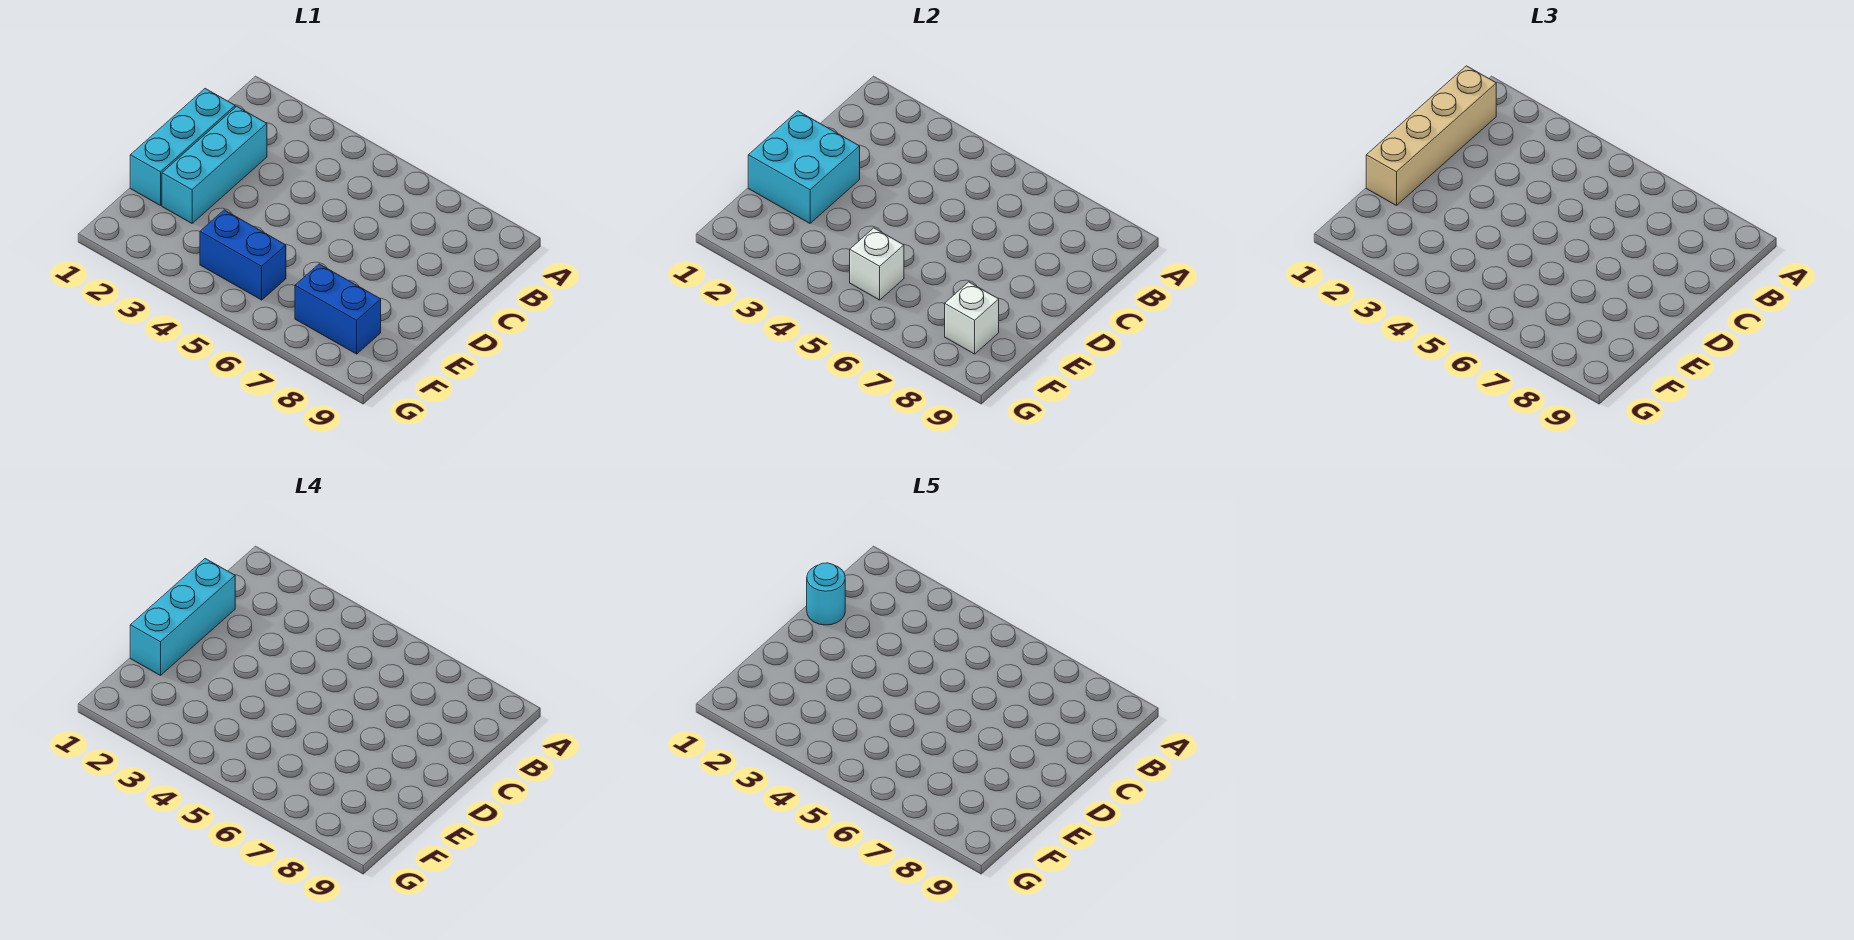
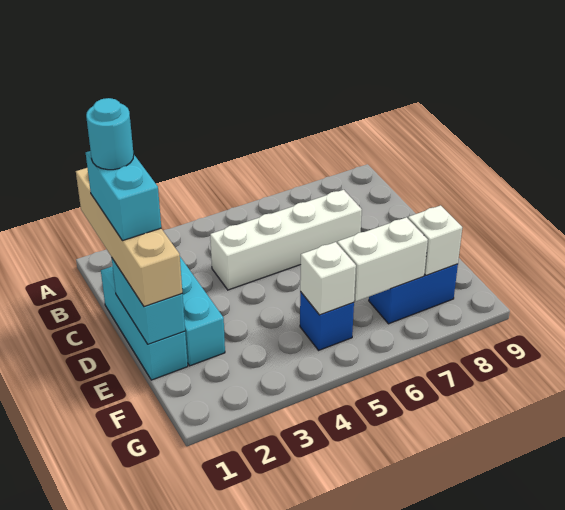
cyan 1x3 brick [130,559,235,676] -> cyan 1x2 brick [86,151,161,241]
none -> white 1x4 brick [210,190,362,290]
cyan 2x2 brick [748,111,860,223] -> cyan 1x2 brick [112,259,185,344]
blue 1x2 brick [200,210,286,300] -> blue 1x1 brick [300,292,354,350]
none -> white 1x2 brick [337,217,428,301]

